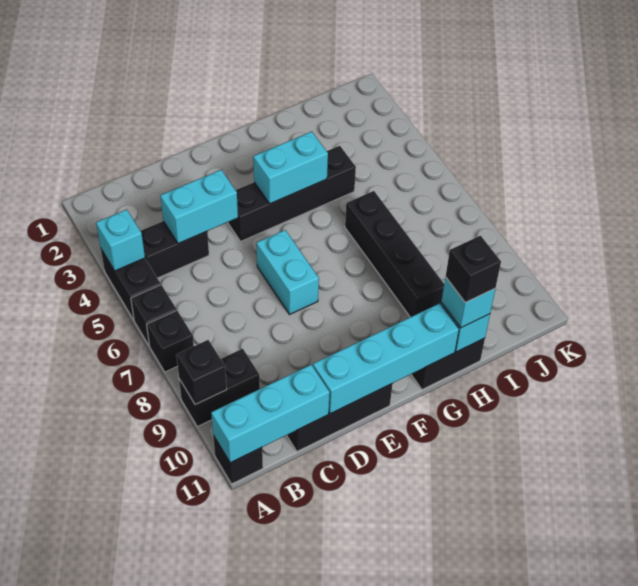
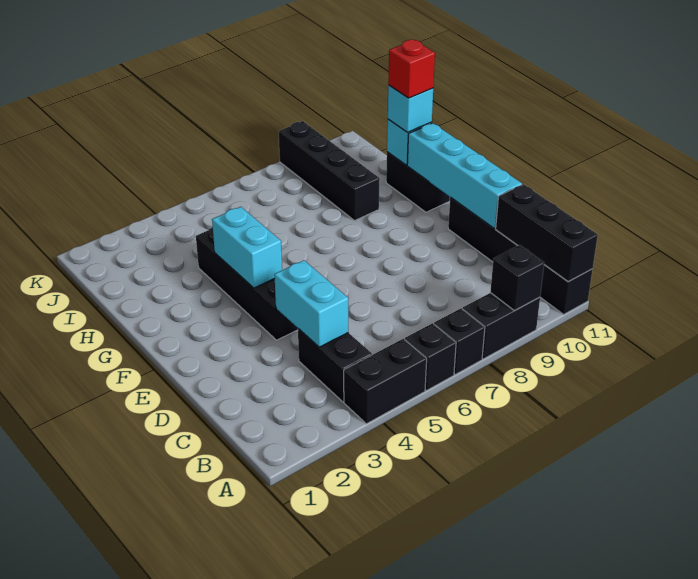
cyan 1x1 brick [96,209,145,271] -> none
black 1x2 brick [179,349,260,427] -> black 1x2 brick turned to [462,293,540,359]
cyan 1x3 brick [211,365,330,463] -> black 1x3 brick [496,184,598,281]
cyan 1x2 brick [257,230,319,315] -> none
black 1x4 brick [345,191,444,317] -> black 1x4 brick turned to [279,121,380,221]
black 1x1 brick [446,236,501,302] -> red 1x1 brick [388,40,435,98]

